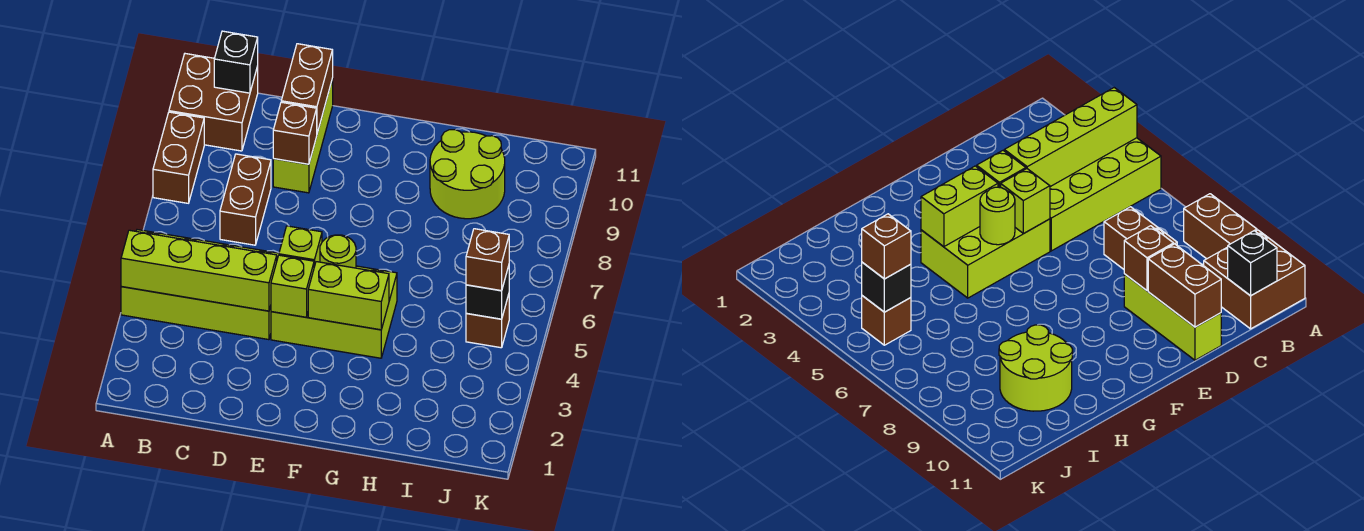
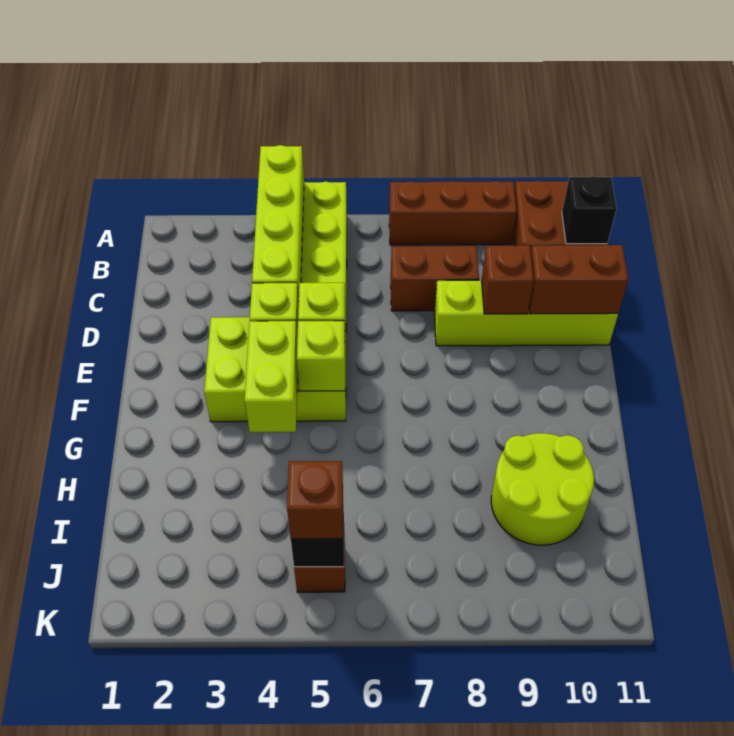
brown 1x2 brick [153,112,204,203] -> brown 1x3 brick [389,181,517,245]
lime 1x3 brick [273,78,333,193] -> lime 1x4 brick [434,280,618,346]
lime 2x3 brick [271,266,397,358] -> lime 2x3 brick turned to [204,317,346,422]
lime 1x1 round brick [320,235,356,268] -> lime 1x1 brick [297,321,345,391]

